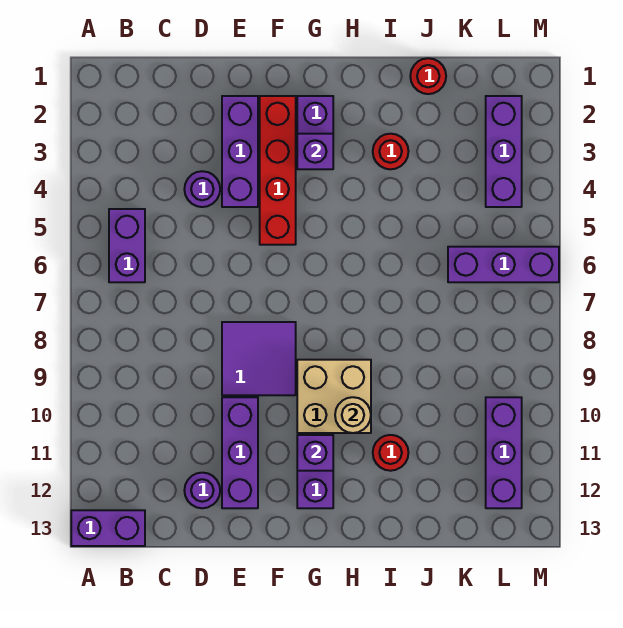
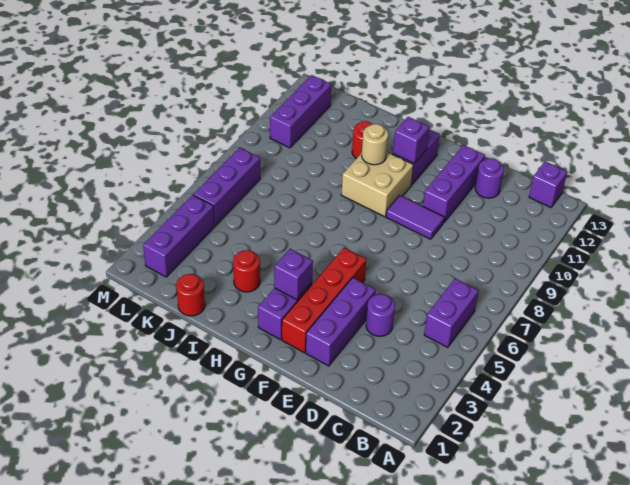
purple 1x2 brick [71,510,145,546] -> purple 1x1 brick [529,161,567,207]
purple 2x2 tile [222,322,296,395] -> purple 1x2 tile [386,196,444,239]
purple 1x3 brick [448,247,559,282] -> purple 1x3 brick turned to [193,148,260,226]

